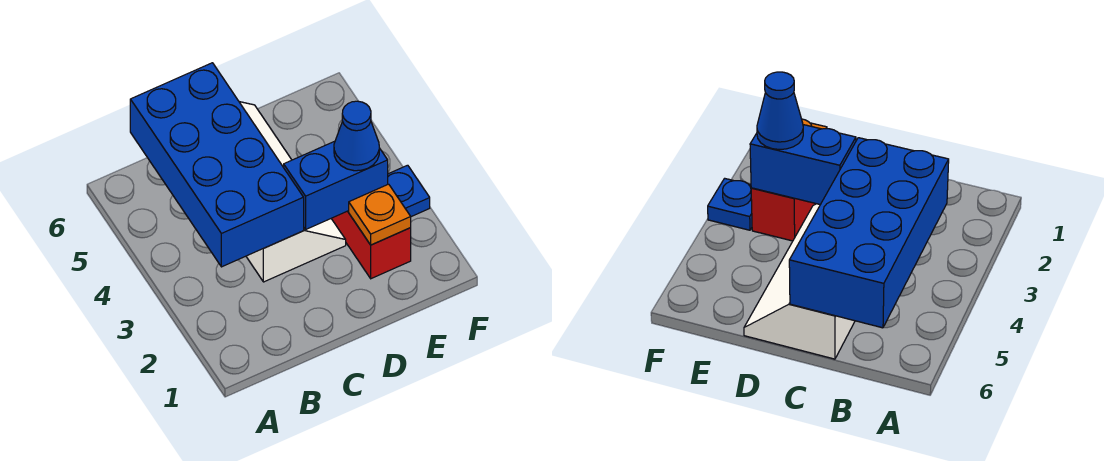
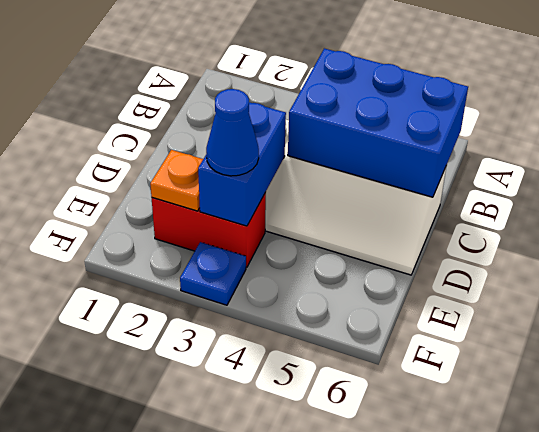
blue 2x4 brick [130,63,304,267] -> blue 2x3 brick [288,48,468,197]

